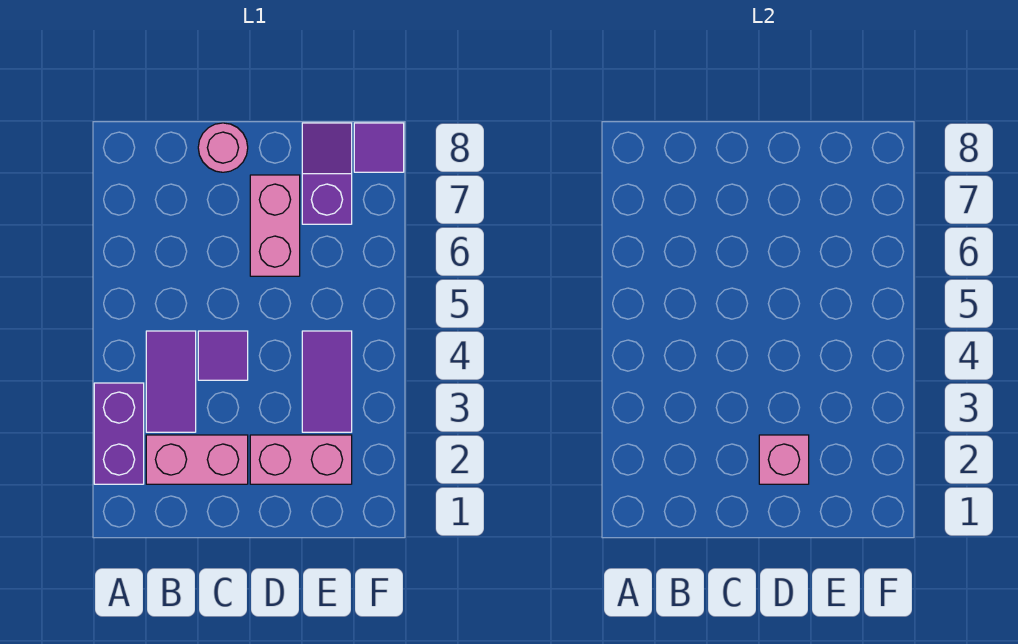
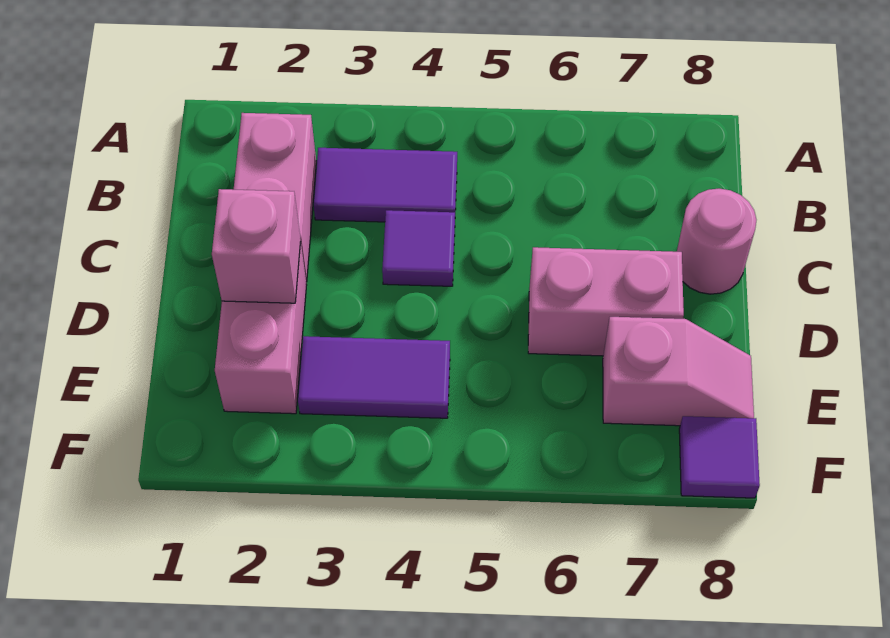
purple 1x2 brick [94,383,144,484] -> none
purple 1x2 slope [302,123,352,224] -> pink 1x2 slope [603,317,754,426]

